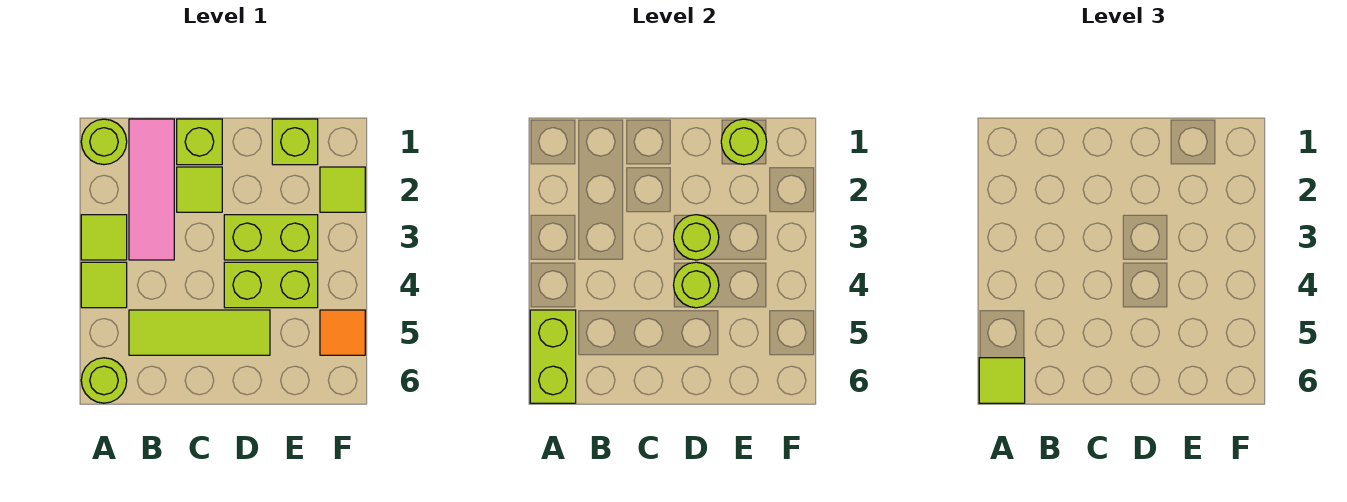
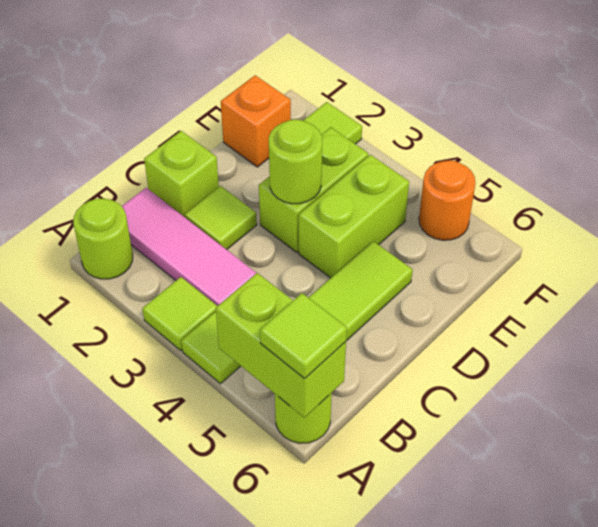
lime 1x1 round brick [674,262,719,308] -> none
lime 1x1 brick [272,119,318,165] -> orange 1x1 brick [221,75,291,167]
lime 1x1 round brick [721,119,767,165] -> none
orange 1x1 tile [320,310,365,355] -> orange 1x1 round brick [419,160,476,240]

